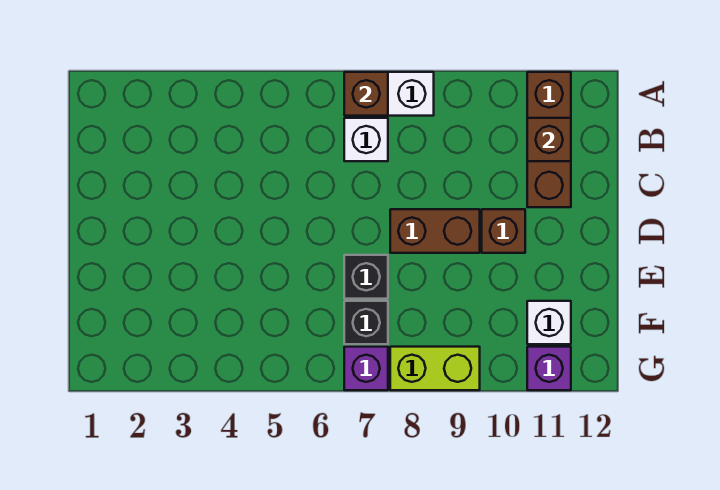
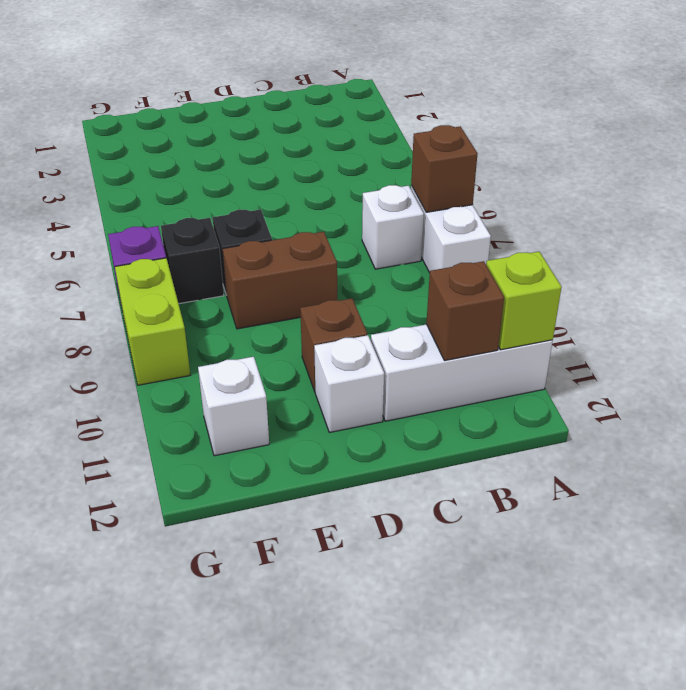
brown 1x3 brick [527,72,571,207] -> white 1x3 brick [371,324,553,421]
none -> lime 1x1 brick [486,252,562,350]
brown 1x2 brick [390,209,480,253] -> brown 1x2 brick turned to [223,232,337,329]
none -> white 1x1 brick [314,335,384,433]
purple 1x1 brick [527,347,571,390] -> none

